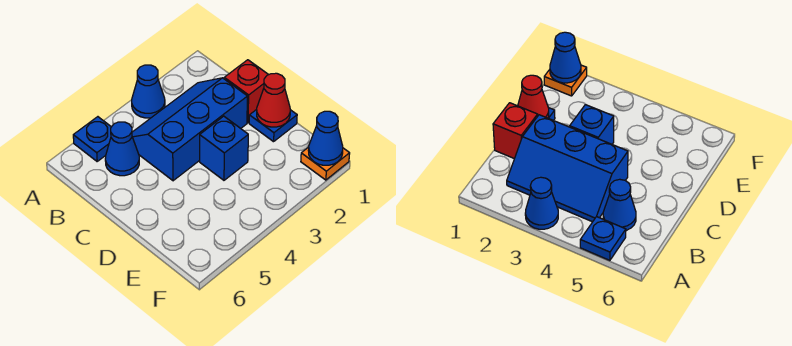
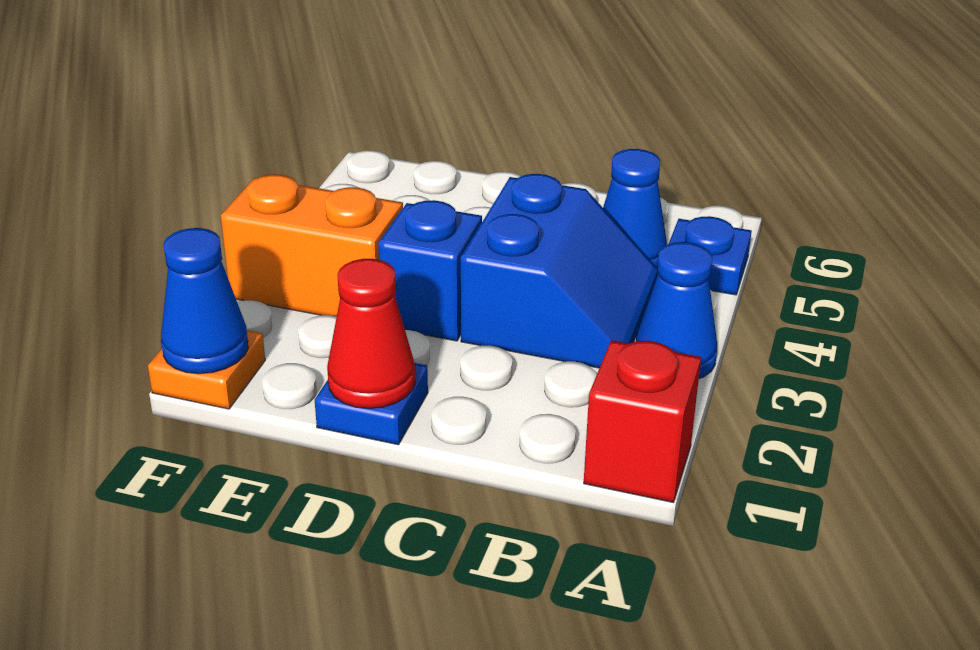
blue 2x3 slope [132,78,248,181] -> blue 2x2 slope [461,174,658,368]
red 1x1 brick [224,60,268,123] -> red 1x1 brick moved to [584,340,701,502]
none -> orange 1x2 brick [221,175,403,316]

